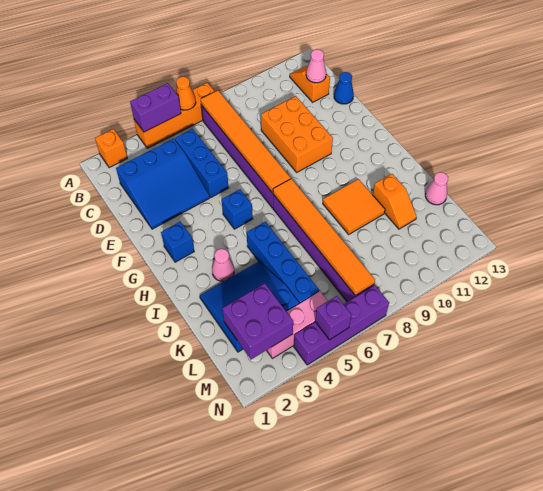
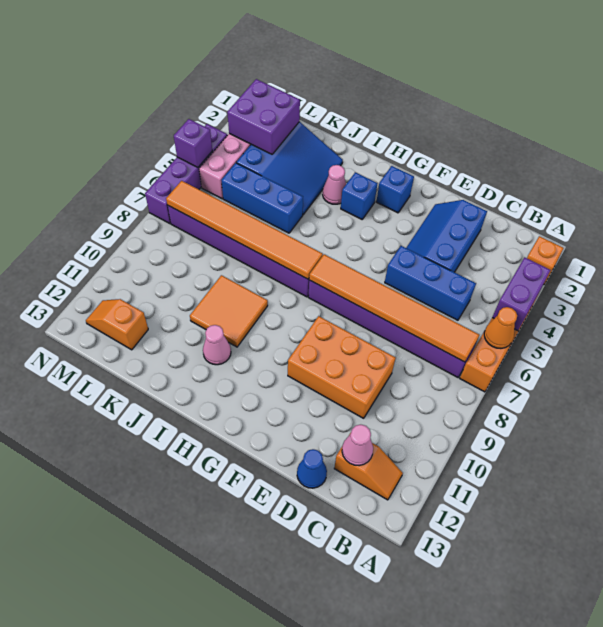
blue 3x3 slope [116,139,210,229] -> blue 2x3 slope [406,200,487,272]
blue 1x1 brick [222,189,253,229] -> blue 1x1 brick moved to [341,172,377,219]
blue 1x4 brick [247,222,320,304] -> blue 1x3 brick [221,163,303,233]
orange 1x2 slope [373,174,417,229] -> orange 1x2 slope moved to [86,299,148,350]
pink 1x1 cone [425,172,448,205] -> pink 1x1 cone moved to [203,325,231,365]

